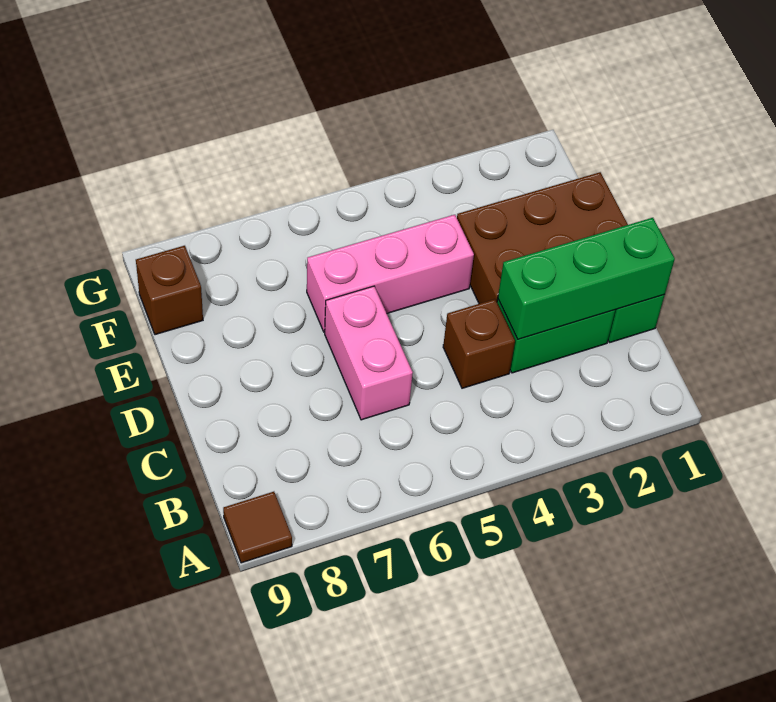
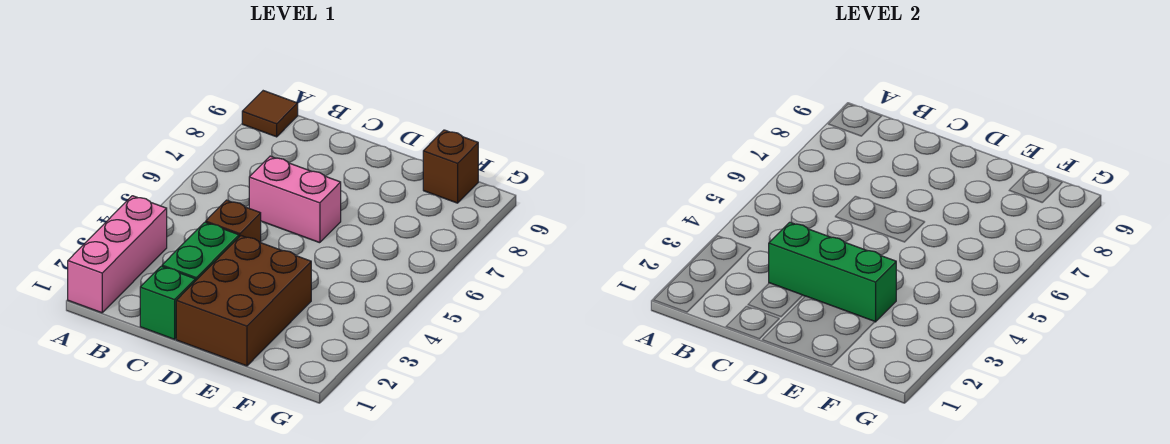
green 1x3 brick [498,218,675,339] -> green 1x3 brick turned to [769,222,896,322]
pink 1x3 brick [307,215,474,332] -> pink 1x3 brick moved to [68,196,167,313]

